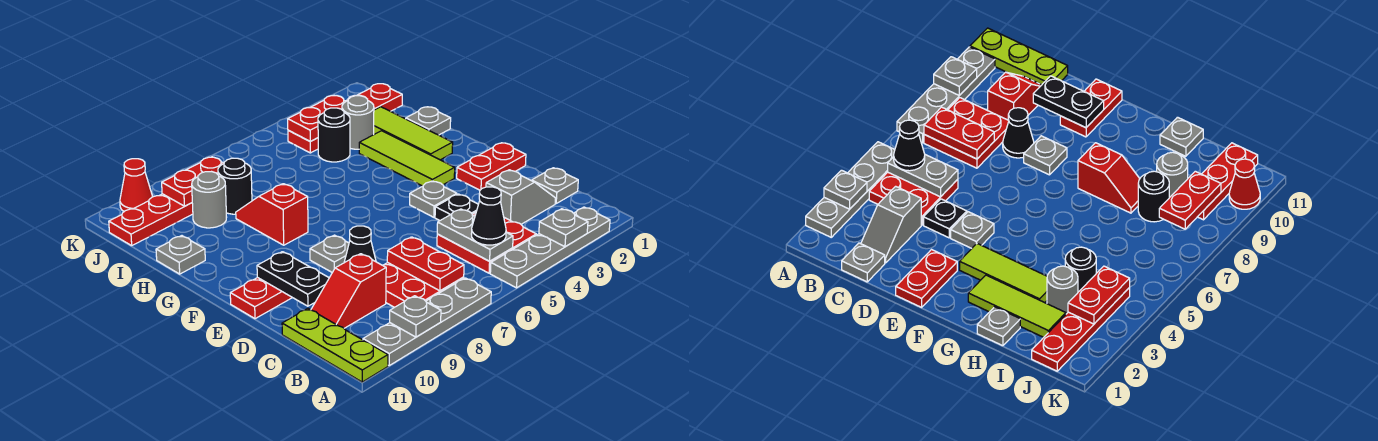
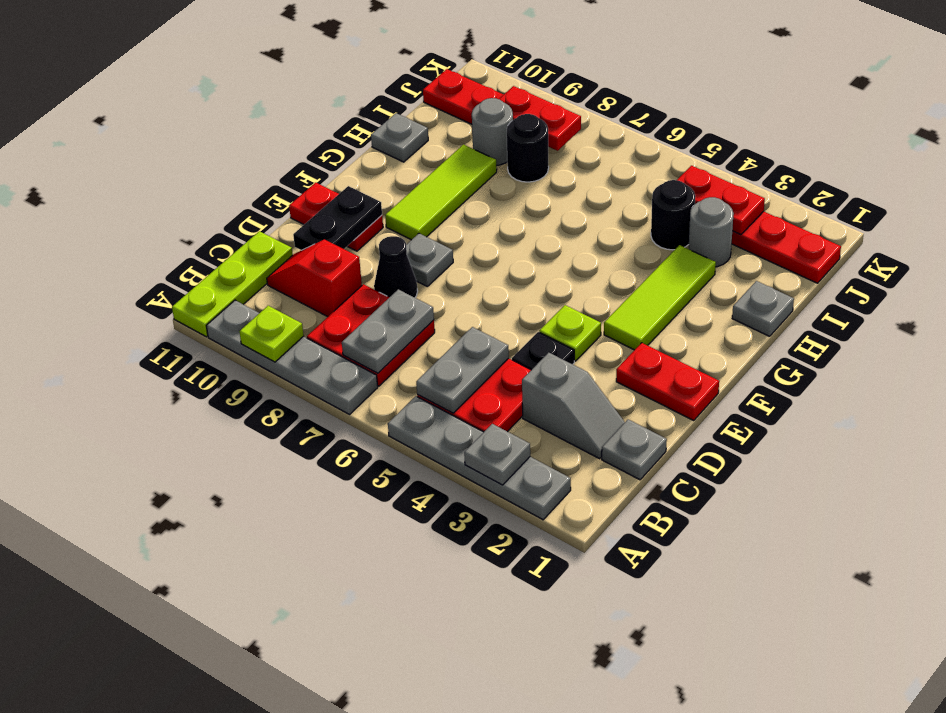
grey 1x1 plate [390,296,441,337] -> lime 1x1 plate [239,306,304,362]
black 1x1 cone [472,187,506,245] -> none
red 1x2 plate [387,237,464,291] -> grey 1x2 plate [342,289,434,373]
grey 1x1 plate [410,181,457,217] -> lime 1x1 plate [539,305,601,361]
lime 1x3 tile [374,107,453,160] -> lime 1x3 tile moved to [385,144,497,240]
red 1x2 slope [236,184,308,245] -> none
red 1x1 cone [120,159,153,211] -> none

